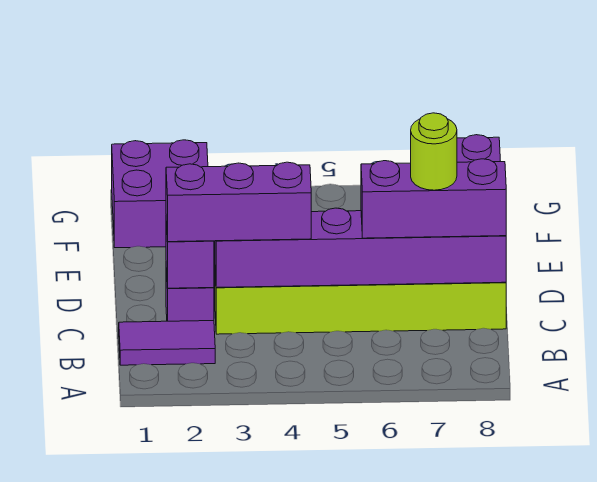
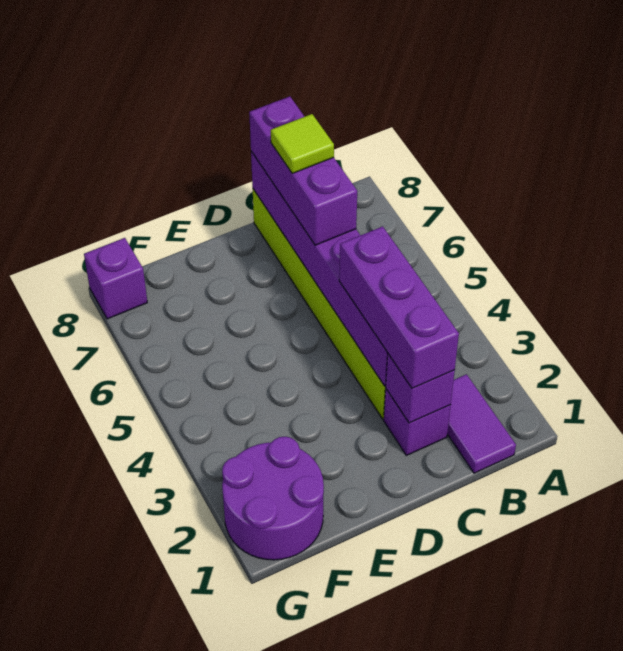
lime 1x1 round brick [411,113,457,190] -> lime 1x1 tile [271,114,334,173]
purple 2x2 brick [112,140,208,248] -> purple 2x2 round brick [222,437,324,560]

